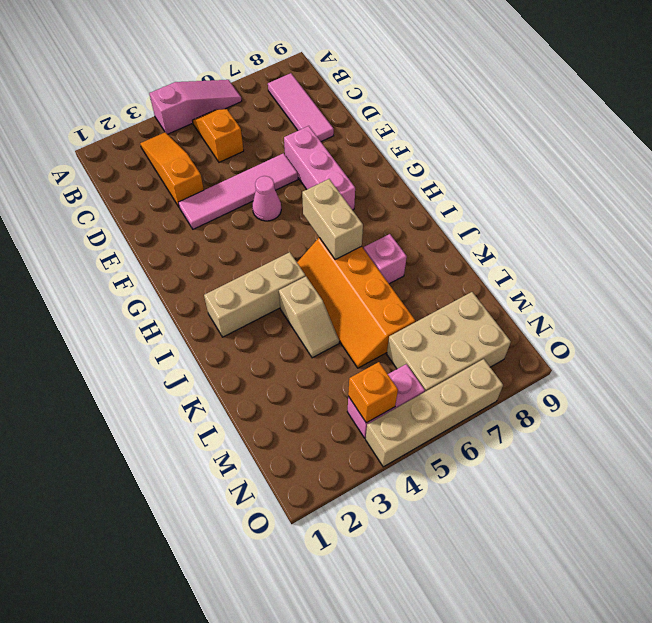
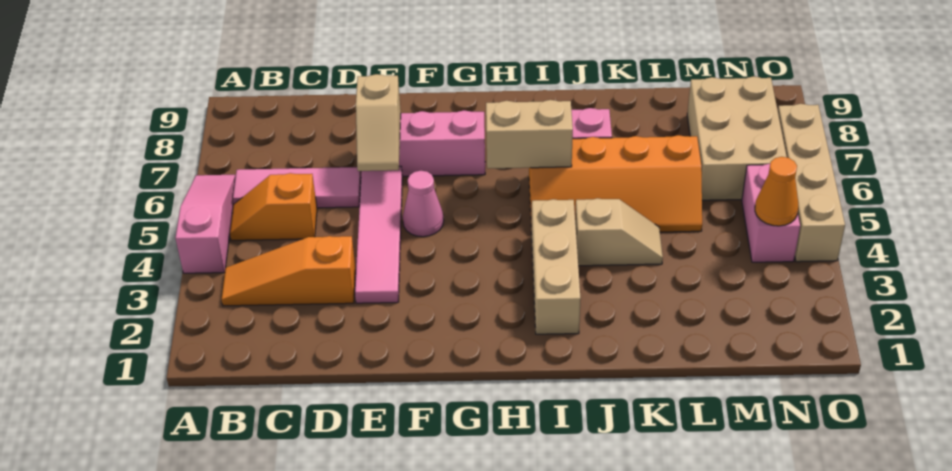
pink 1x3 tile [268,73,334,142] -> pink 1x3 tile moved to [233,167,361,208]
none -> tan 1x2 slope [356,74,401,171]
orange 1x1 brick [348,362,398,423] -> orange 1x1 cone [755,157,798,226]

